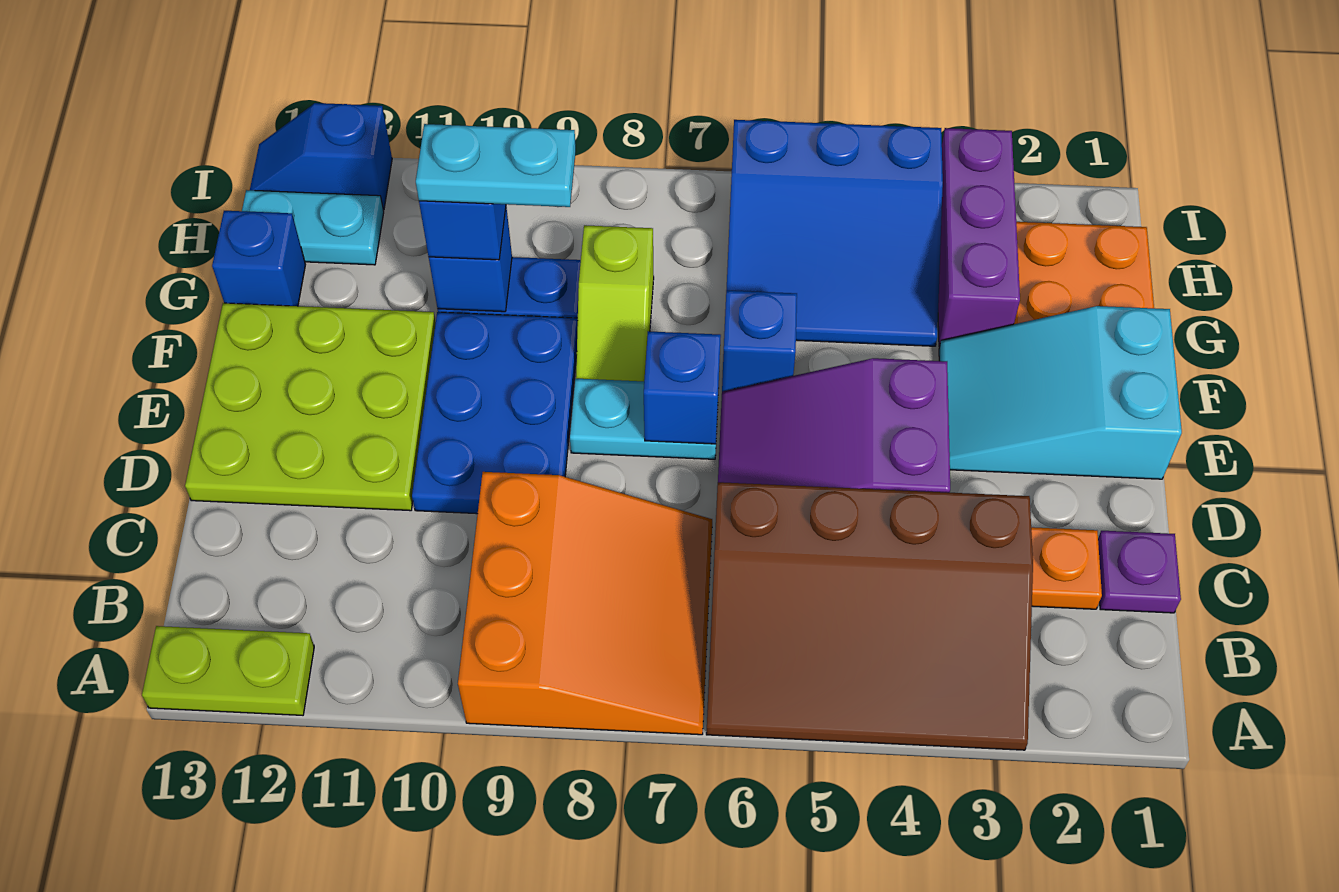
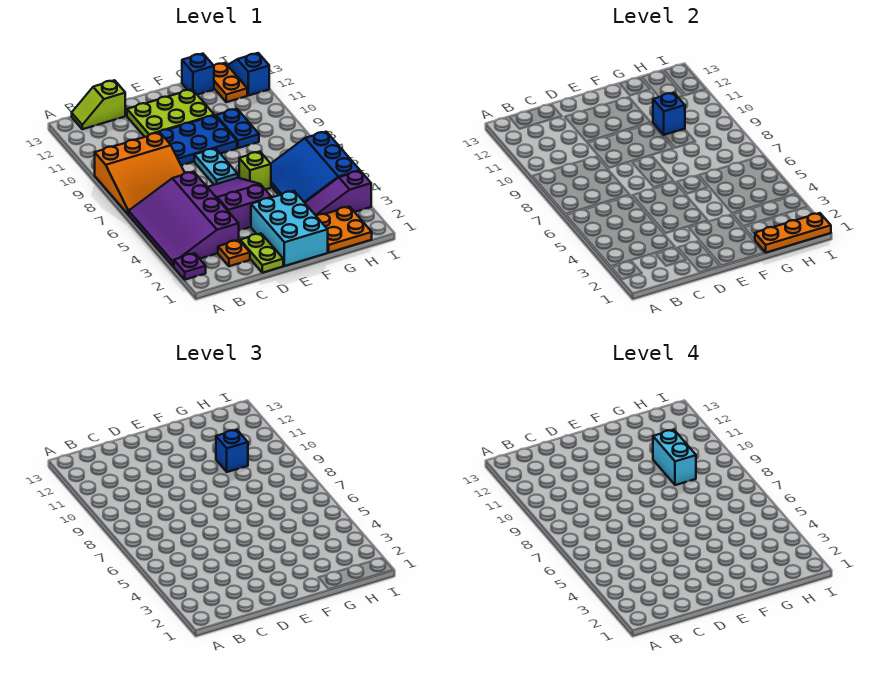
brown 3x4 slope [706,482,1033,750] -> purple 3x4 slope [129,172,239,267]
lime 1x2 plate [142,626,314,715] -> lime 1x2 plate moved to [240,233,283,273]
purple 1x1 plate [1098,531,1181,613] -> purple 1x1 plate moved to [174,253,206,280]
lime 3x3 plate [185,303,436,511] -> lime 2x3 plate [127,89,214,137]
cyan 2x3 slope [939,306,1182,479] -> cyan 2x3 brick [251,191,328,266]
blue 1x1 brick [644,331,721,444] -> none
blue 1x1 brick [722,290,797,391] -> lime 1x1 brick [239,152,271,190]
lime 1x2 slope [576,225,654,381] -> lime 1x2 slope moved to [72,80,125,129]
none -> orange 1x3 plate [755,213,831,253]
purple 1x3 brick [938,128,1020,347] -> purple 1x3 slope [305,171,371,216]
cyan 1x2 plate [416,124,576,207] -> cyan 1x2 brick [653,430,696,485]
cyan 1x2 plate [242,190,384,265] -> orange 1x2 plate [214,63,247,102]

